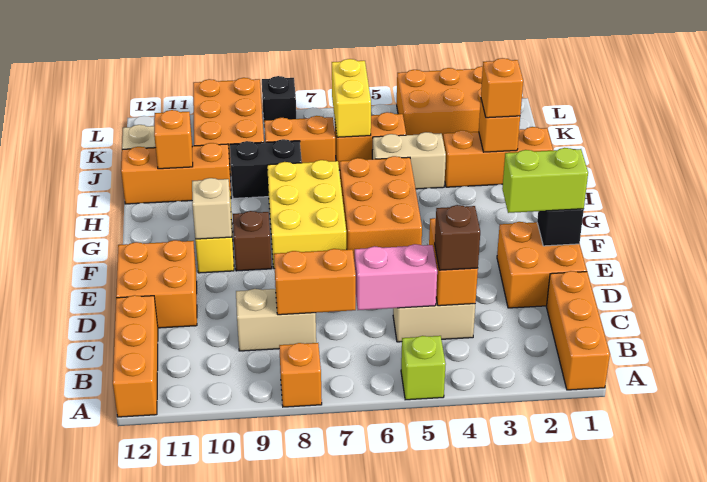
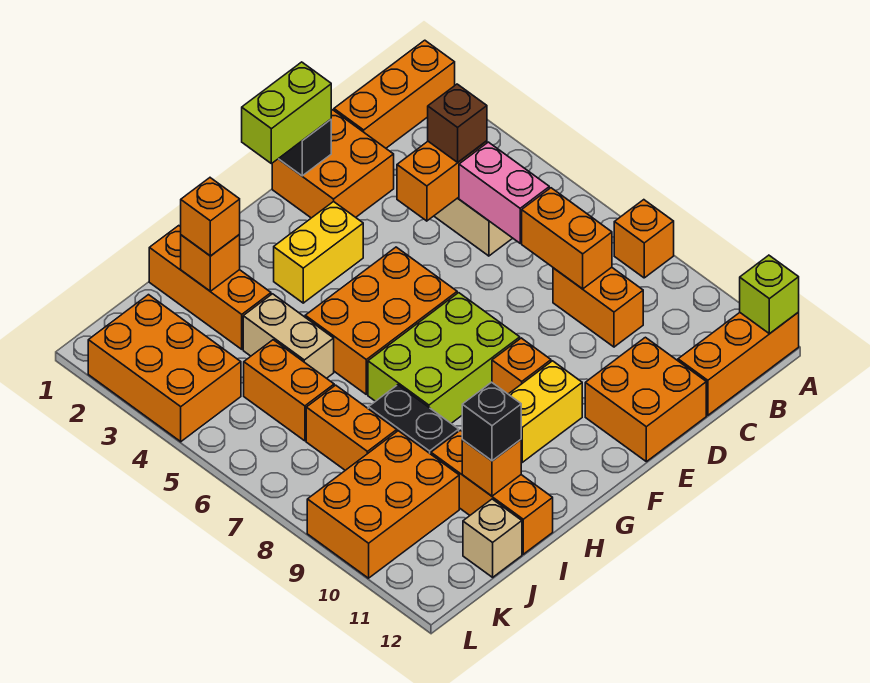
lime 1x1 brick [401,336,446,400] -> lime 1x1 brick moved to [740,255,799,334]
tan 1x2 brick [236,289,316,351] -> orange 1x2 brick [553,267,643,347]
lime 1x2 brick [502,148,588,213] -> lime 1x2 brick turned to [242,62,331,164]
yellow 2x3 brick [267,160,346,269] -> lime 2x3 brick [368,293,520,423]
brown 1x1 brick [233,211,272,271] -> orange 1x1 brick [492,338,551,394]
tan 1x1 brick [192,178,232,239] -> none
yellow 1x2 brick [332,59,371,137] -> yellow 1x2 brick moved to [274,201,363,303]
black 1x1 brick [262,76,296,131] -> black 1x1 brick moved to [462,382,521,461]

